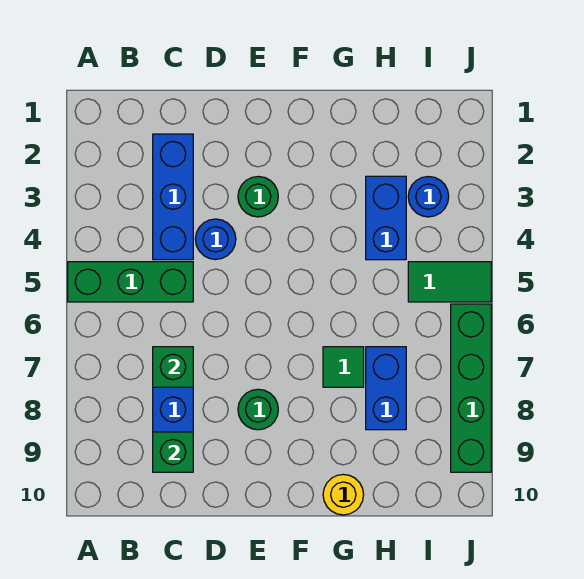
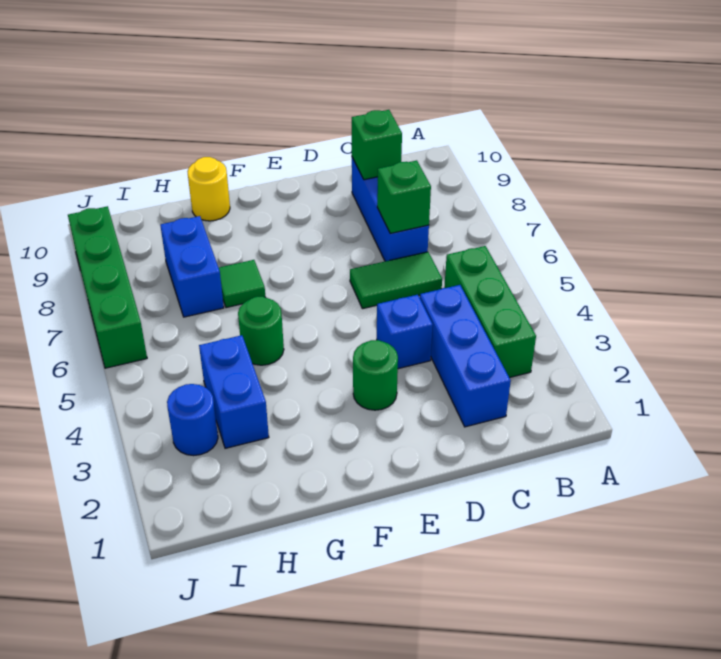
green 1x3 brick [68,262,193,302] -> green 1x3 brick turned to [444,246,536,378]
blue 1x1 round brick [195,219,236,260] -> blue 1x1 brick [377,295,433,369]
green 1x1 round brick [238,389,278,430] -> green 1x1 round brick moved to [238,297,284,365]
green 1x2 tile [408,262,491,302] -> green 1x2 tile moved to [350,252,442,309]

